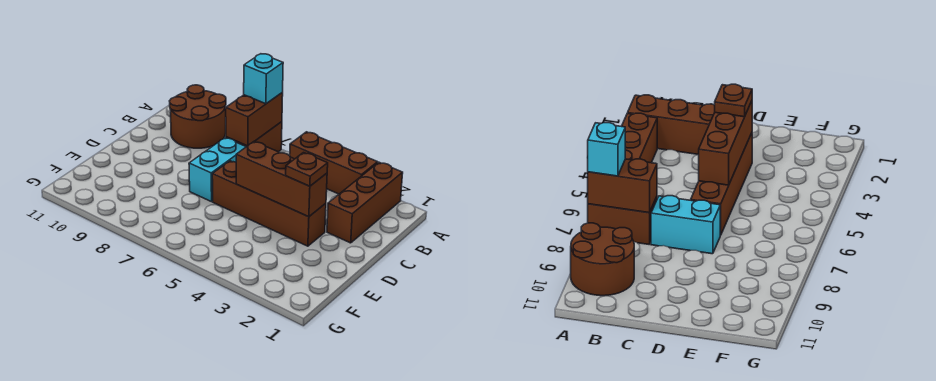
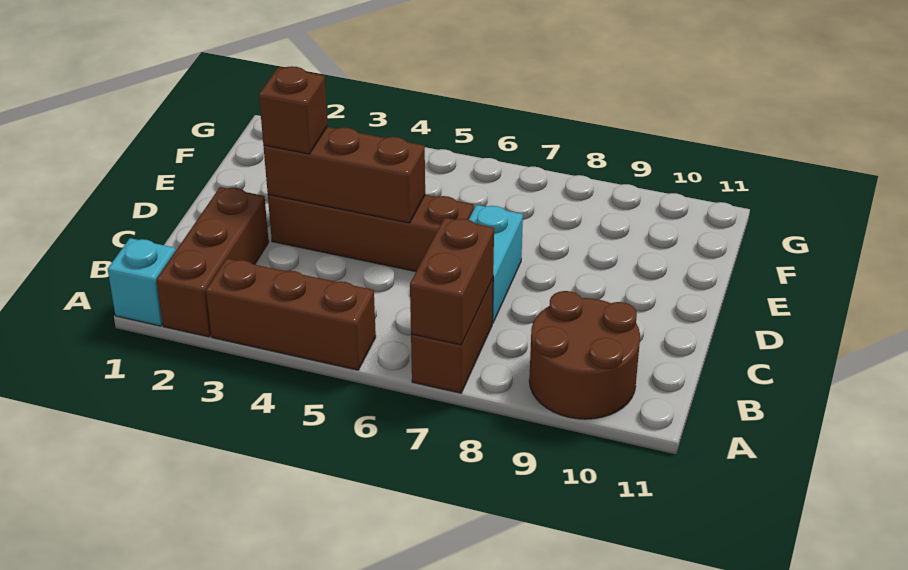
cyan 1x1 brick [244,54,283,104] -> cyan 1x1 brick moved to [108,238,176,326]
brown 1x1 plate [286,153,328,186] -> brown 1x1 brick [259,66,327,154]

